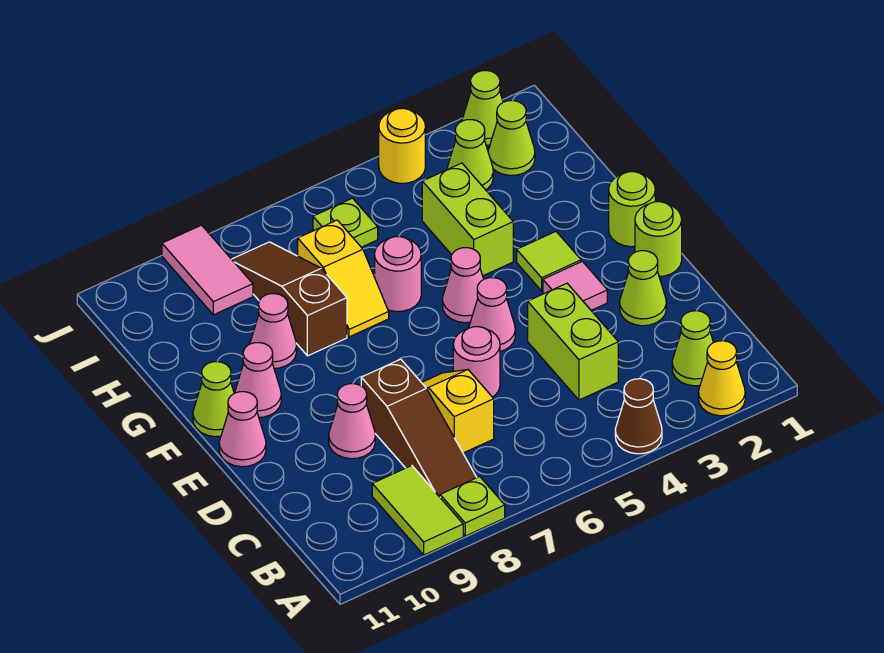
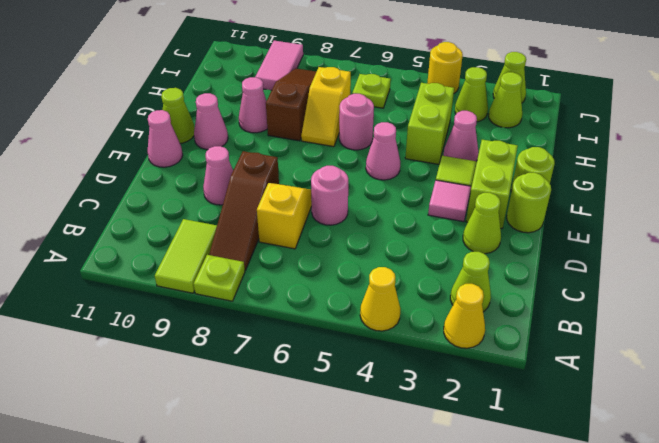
brown 1x1 cone [615,379,662,454] -> yellow 1x1 cone [360,267,400,331]
lime 1x2 brick [528,283,618,400] -> lime 1x2 brick moved to [466,140,518,228]
pink 1x1 cone [469,278,515,351] -> pink 1x1 cone moved to [444,111,478,161]

